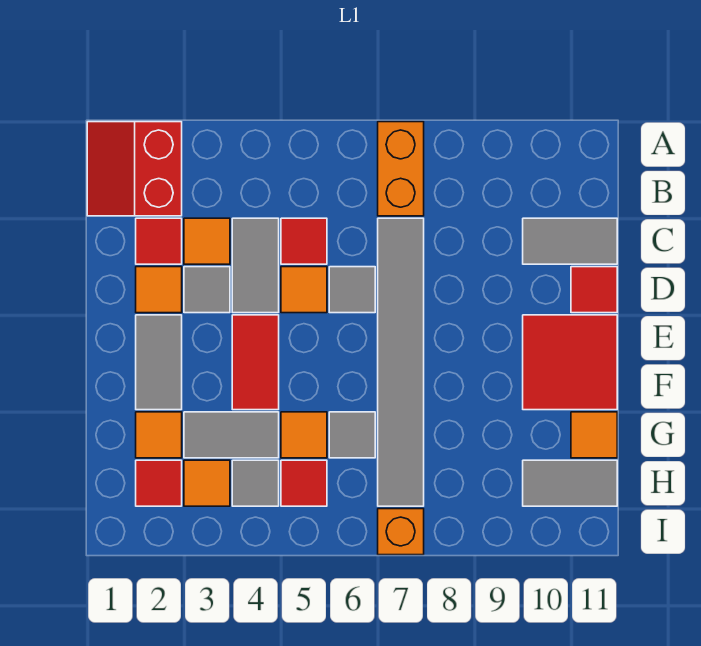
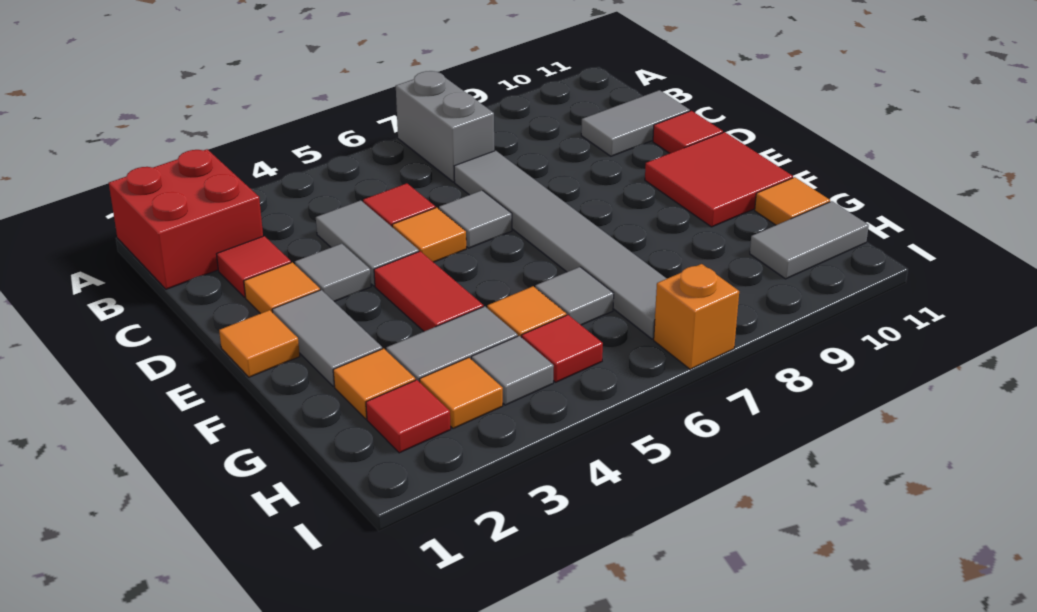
red 2x2 slope [87,122,182,216] -> red 2x2 brick [109,149,263,289]
orange 1x2 brick [378,122,424,216] -> grey 1x2 brick [396,71,494,182]
orange 1x1 tile [184,218,230,264] -> orange 1x1 tile moved to [219,310,300,377]

